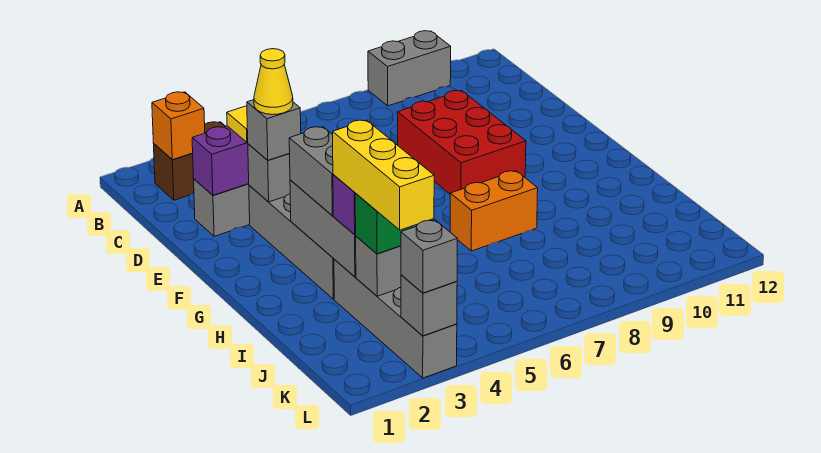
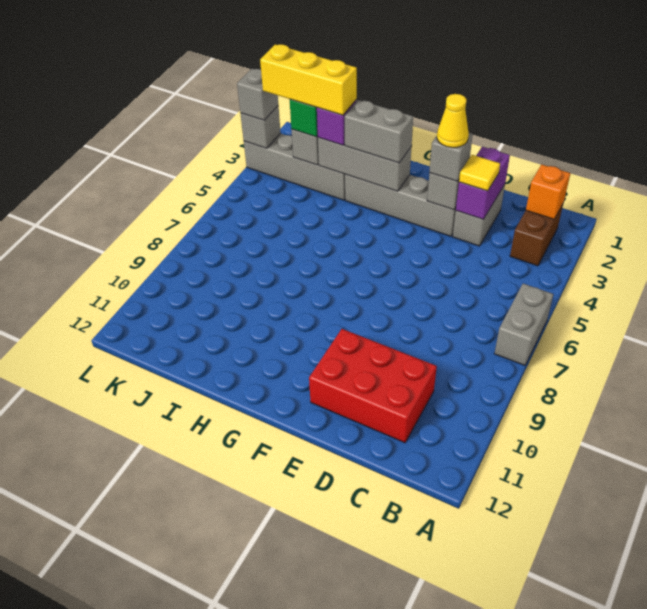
grey 1x2 brick [368,31,451,106] -> grey 1x2 brick moved to [494,284,553,365]
red 2x3 brick [397,91,526,194] -> red 2x3 brick moved to [309,329,437,443]
orange 1x2 brick [450,171,538,251] -> none

